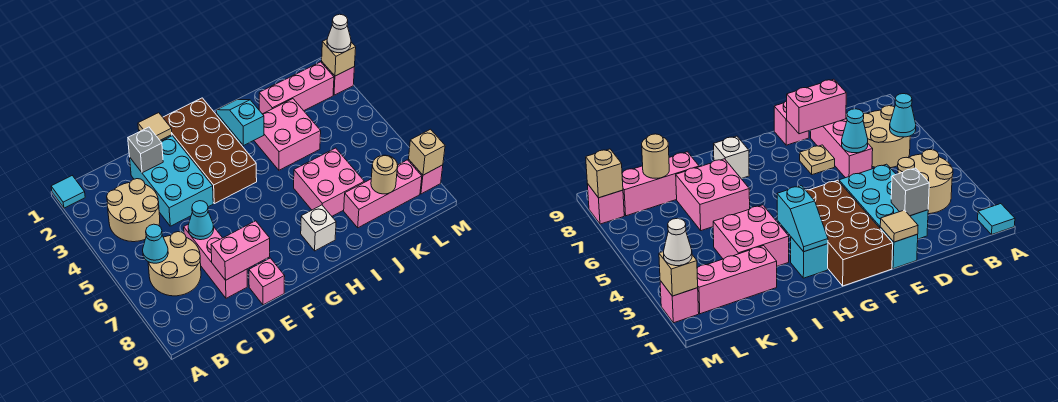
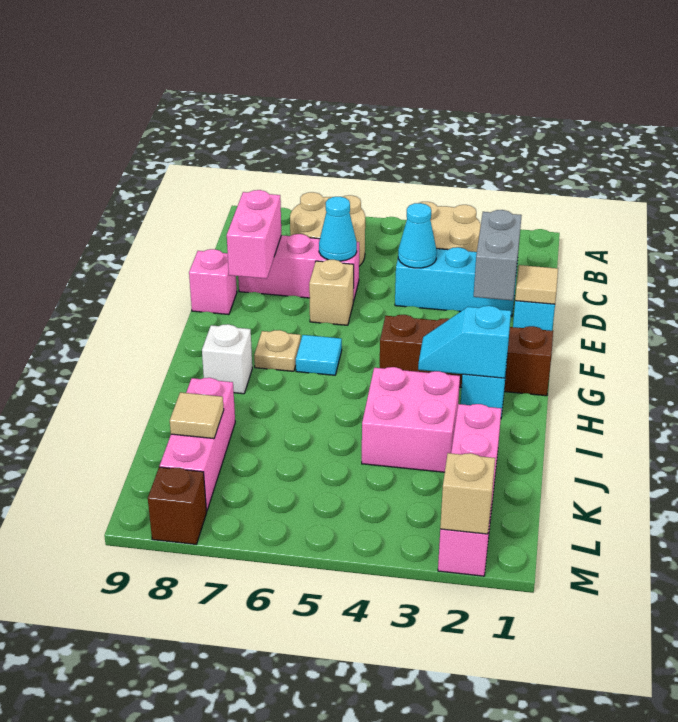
cyan 1x1 tile [51,176,85,208] -> cyan 1x1 tile moved to [296,335,342,375]
cyan 1x1 cone [143,224,168,263] -> cyan 1x1 cone moved to [398,203,437,268]
cyan 2x3 brick [130,136,213,226] -> cyan 1x3 brick [395,247,518,316]
grey 1x1 brick [128,127,163,173] -> grey 1x2 brick [474,210,522,300]
tan 1x1 plate [800,145,835,175] -> tan 1x1 plate moved to [254,330,301,371]
brown 2x4 brick [163,98,257,204] -> brown 1x4 brick [380,315,553,396]
cyan 1x2 slope [217,100,264,146] -> cyan 1x2 slope turned to [418,306,511,378]
pink 2x2 brick [294,148,364,216] -> none
tan 1x1 round brick [371,155,398,194] -> tan 1x1 tile [170,392,224,439]
white 1x1 cone [327,14,351,53] -> none
pink 1x1 brick [408,160,443,194] -> brown 1x1 brick [148,467,207,544]
tan 1x1 brick [409,129,445,175] -> tan 1x1 brick moved to [309,260,354,325]

